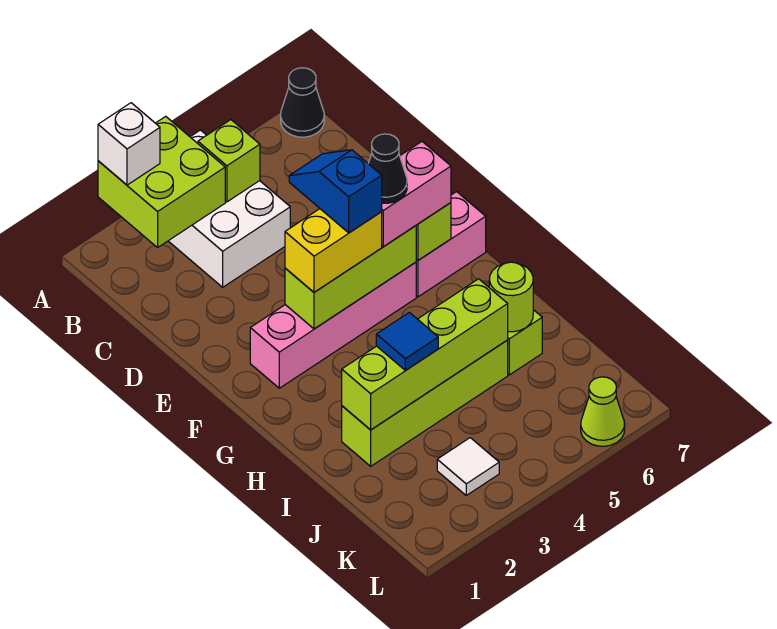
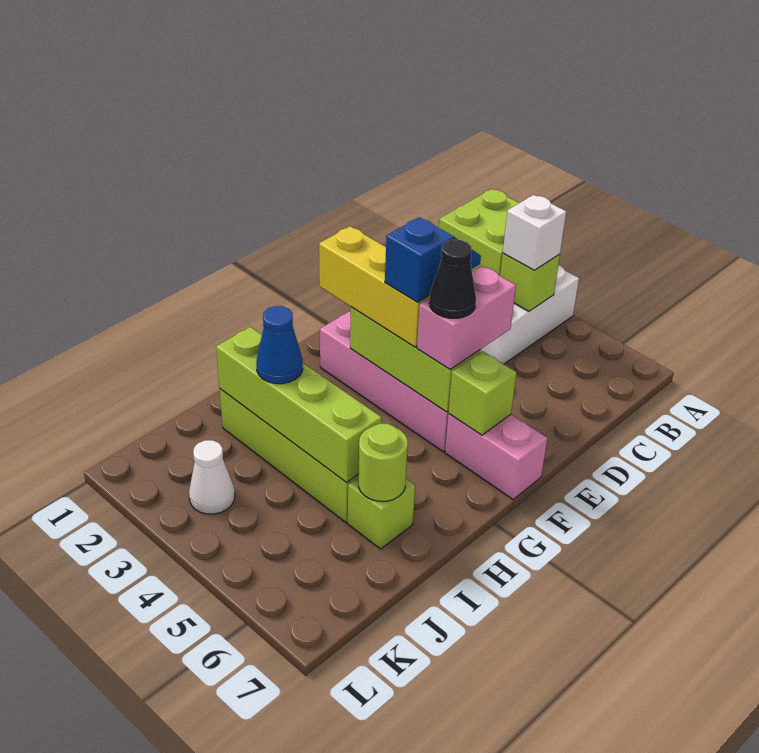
white 1x1 brick [98,103,160,185] -> white 1x1 brick moved to [503,195,566,270]
black 1x1 cone [281,68,324,137] -> none
yellow 1x2 brick [285,209,382,292] -> yellow 1x3 brick [319,226,430,347]
pink 1x2 brick [381,142,451,246] -> pink 1x2 brick turned to [417,266,516,370]
blue 1x1 tile [376,312,438,370] -> blue 1x1 cone [256,306,303,384]
white 1x1 tile [437,438,499,495] -> white 1x1 cone [189,440,235,514]
lime 1x1 cone [581,377,625,446] -> none

